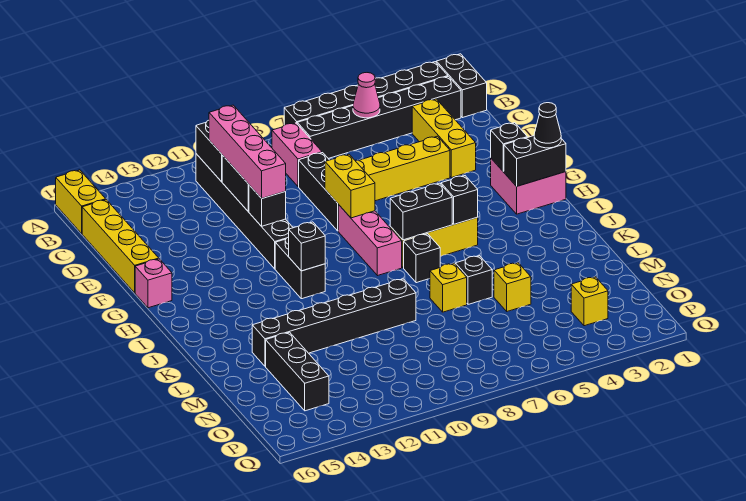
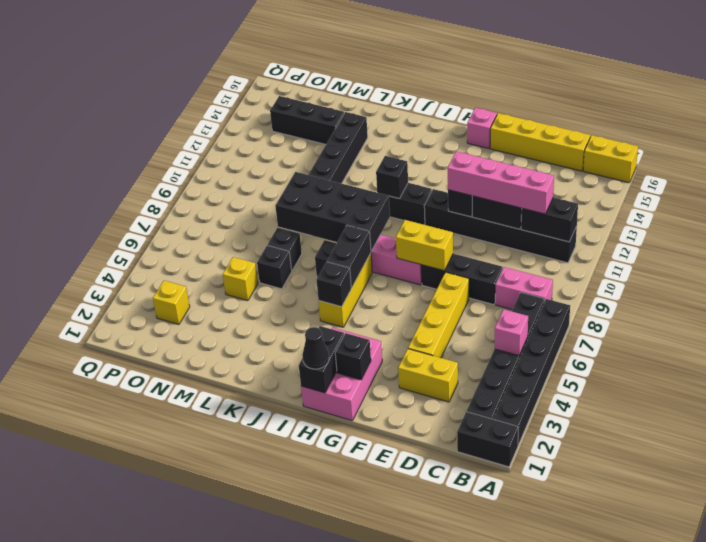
pink 1x1 cone [353,73,380,118] -> pink 1x1 brick [495,309,528,356]
yellow 1x3 brick [412,99,476,178] -> yellow 1x2 brick [398,349,458,402]
pink 2x2 brick [491,159,566,214] -> pink 2x3 brick [301,328,382,421]
none -> black 2x4 brick [275,172,390,251]
yellow 1x1 brick [430,263,467,312] -> black 1x1 brick [268,228,302,270]

